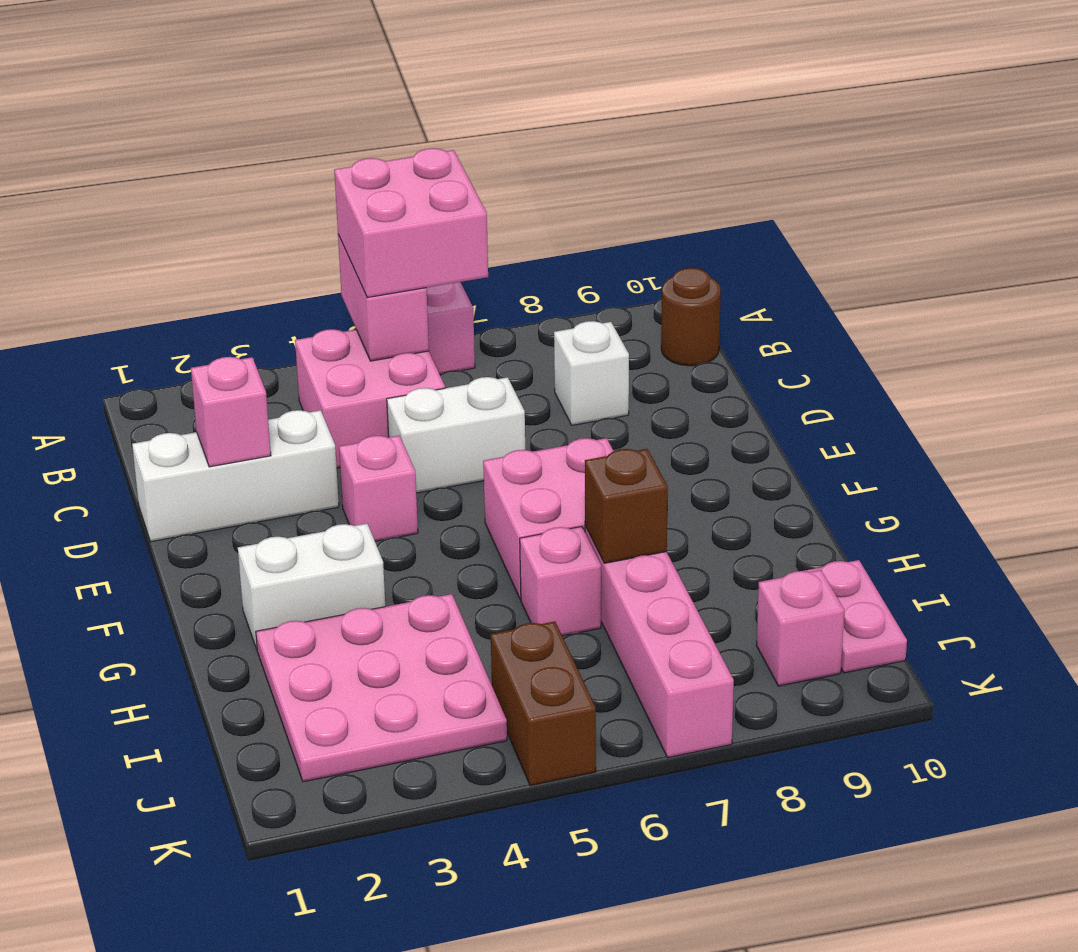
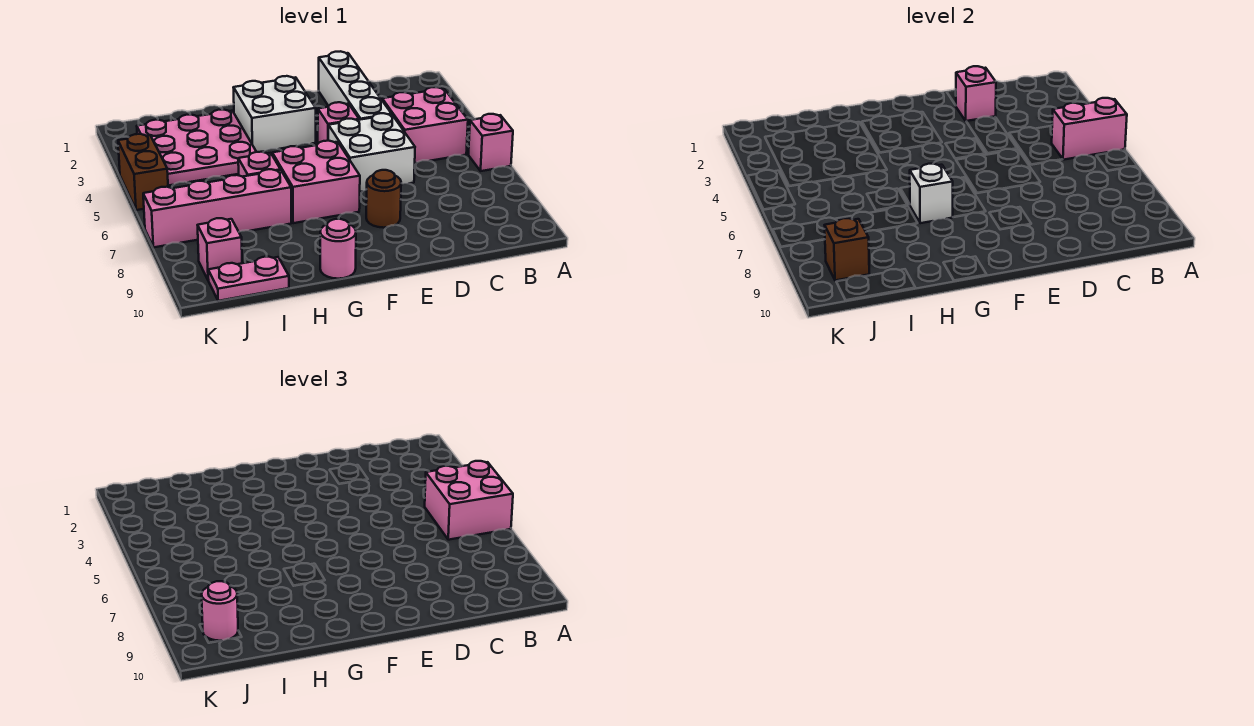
brown 1x1 round brick [661,268,721,366] -> brown 1x1 round brick moved to [366,170,401,228]
white 1x1 brick [554,321,629,425] -> white 1x1 brick moved to [910,164,953,223]
white 1x3 brick [132,410,339,542] -> white 1x4 brick [319,51,392,120]
white 1x2 brick [387,377,525,493] -> white 2x2 brick [328,113,415,192]
white 1x2 brick [238,524,385,649] -> white 2x2 brick [233,76,316,152]
none -> pink 1x1 round brick [320,219,356,279]
brown 1x1 brick [585,449,668,563] -> brown 1x1 brick moved to [825,218,869,280]
brown 1x2 brick [491,622,596,786] -> brown 1x2 brick turned to [118,134,168,210]
none -> pink 1x1 round brick [202,581,238,641]

